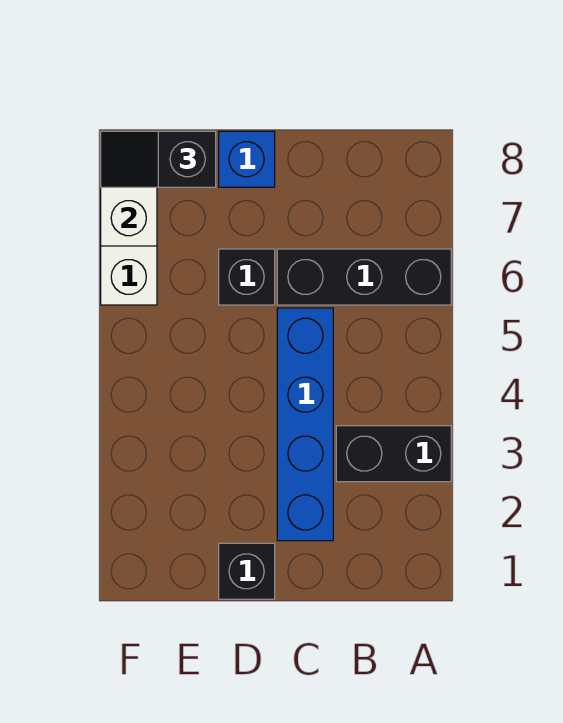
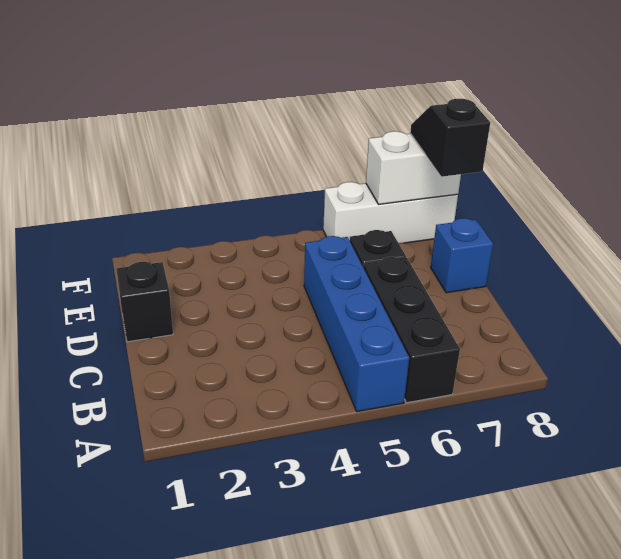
black 1x2 brick [336,426,451,482] -> none
blue 1x4 brick [277,308,333,541] -> blue 1x4 brick turned to [304,236,409,412]

